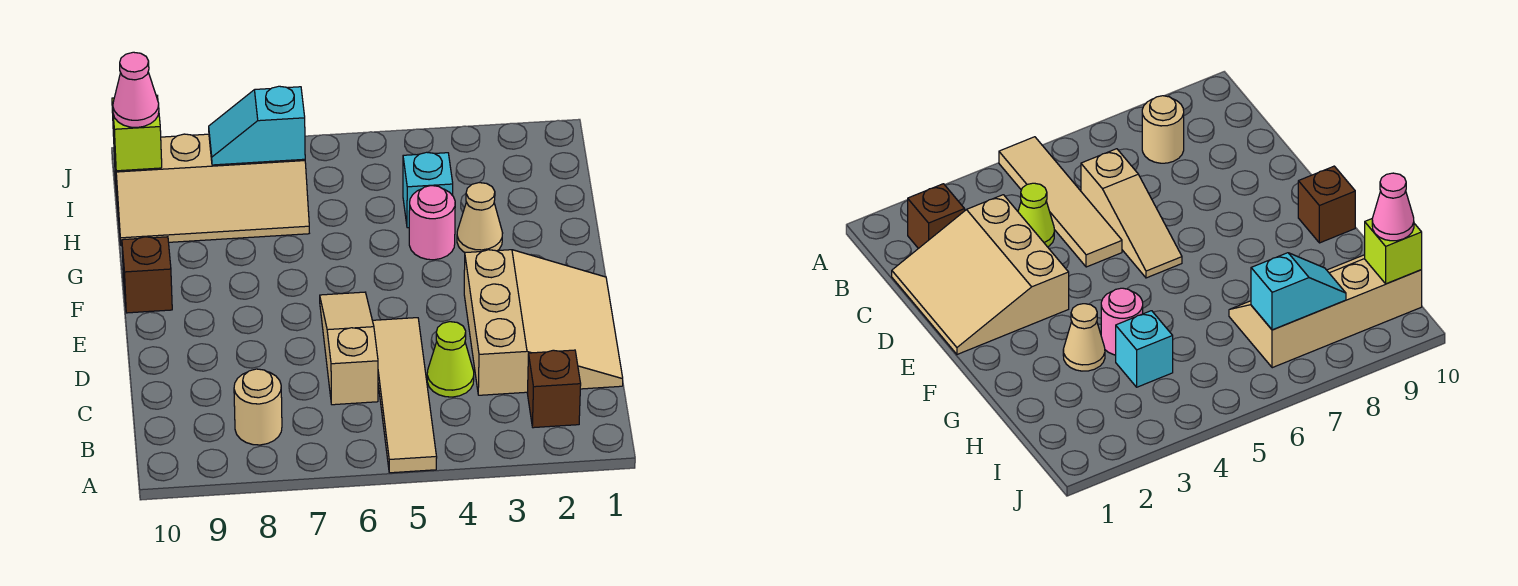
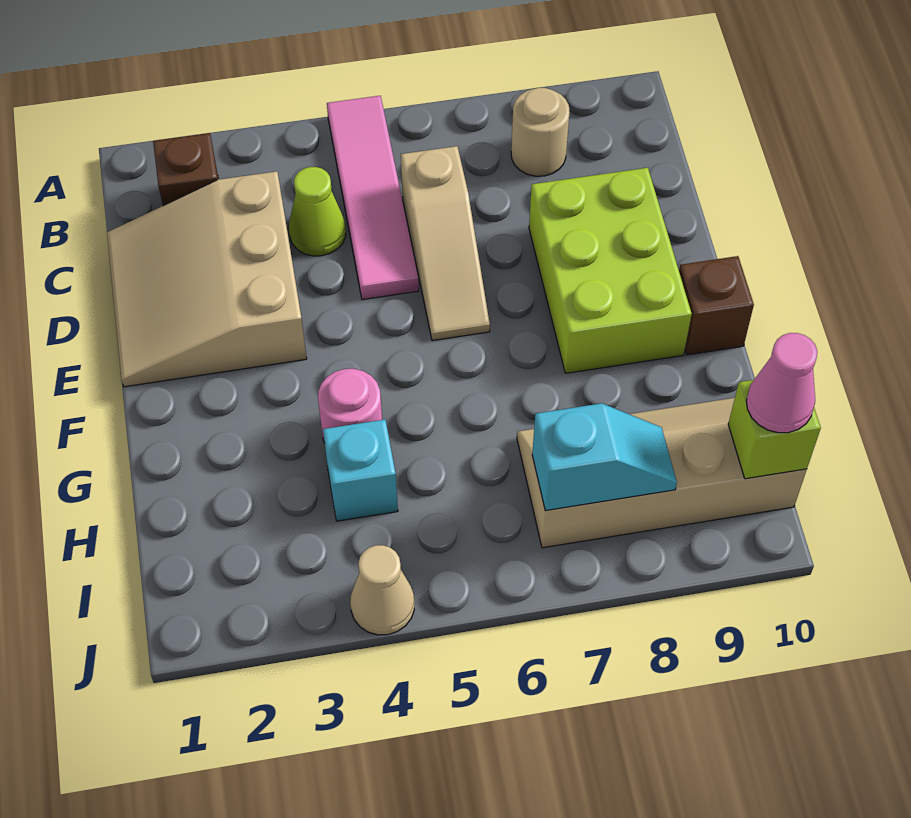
tan 1x4 tile [372,318,437,473] -> pink 1x4 tile [327,96,419,300]
none -> lime 2x3 brick [529,168,692,373]
tan 1x1 cone [457,183,502,253] -> tan 1x1 cone moved to [350,545,414,635]

